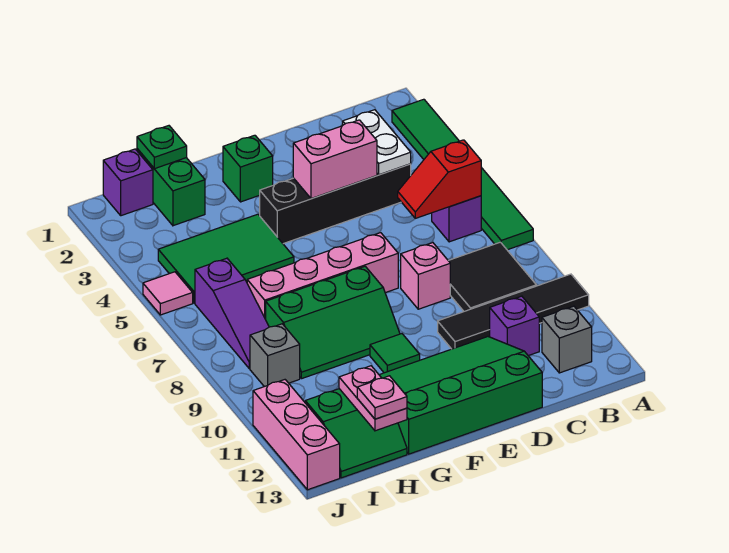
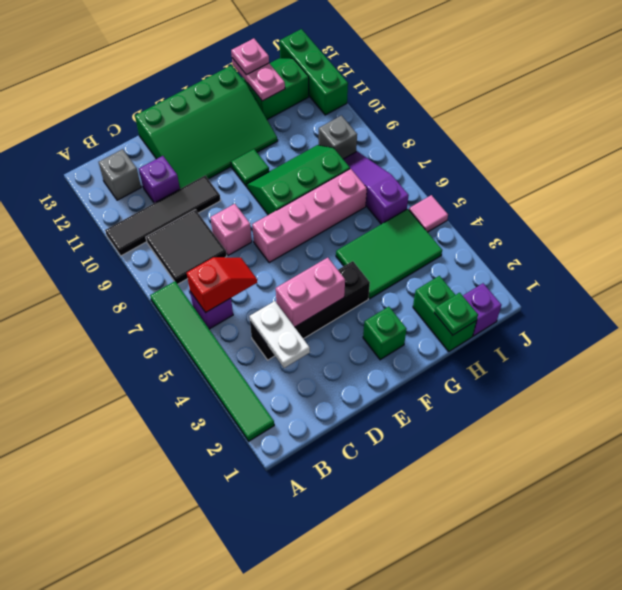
pink 1x3 brick [253,380,340,490] -> green 1x3 brick [280,29,348,115]

